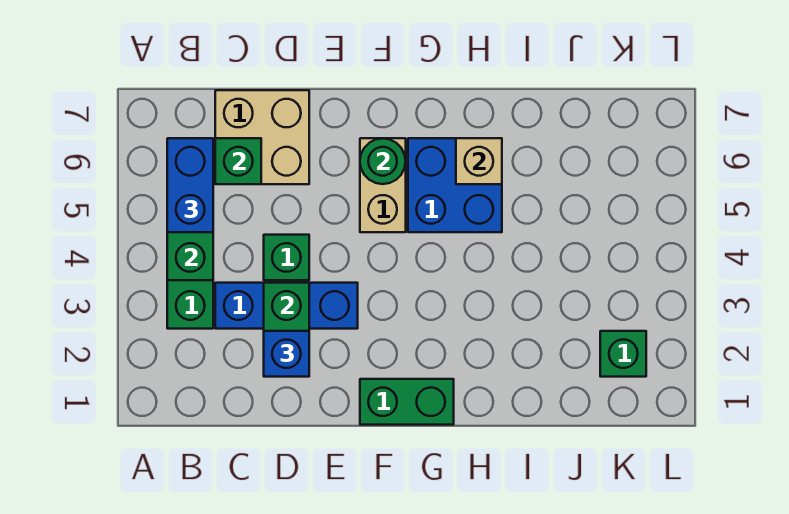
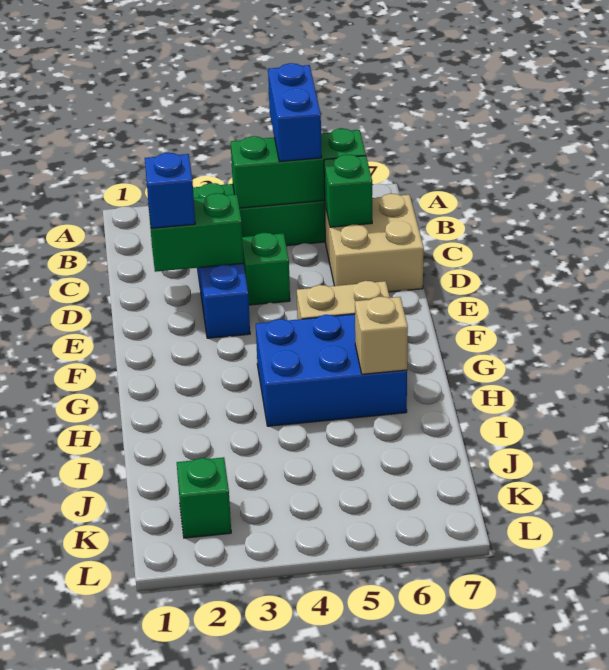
blue 1x2 brick [167,138,213,232] -> blue 1x2 brick turned to [268,63,322,162]
green 1x2 brick [360,379,454,425] -> none
green 1x1 round brick [360,138,406,184] -> none
blue 2x2 brick [408,138,502,232] -> blue 2x3 brick [256,314,407,426]

